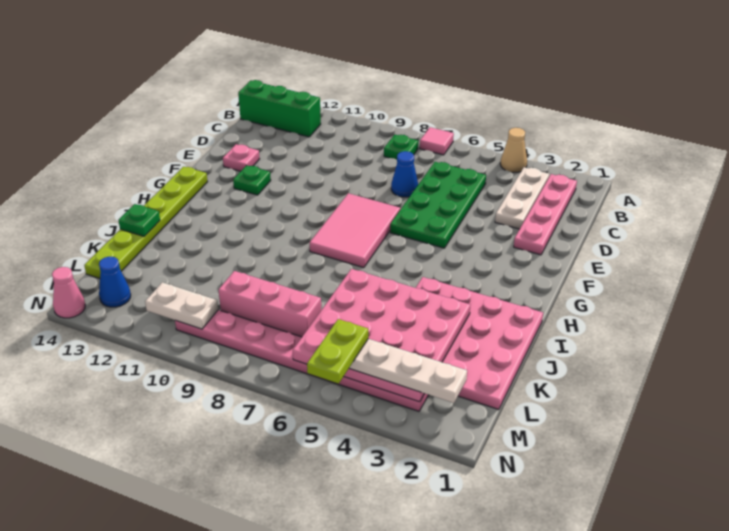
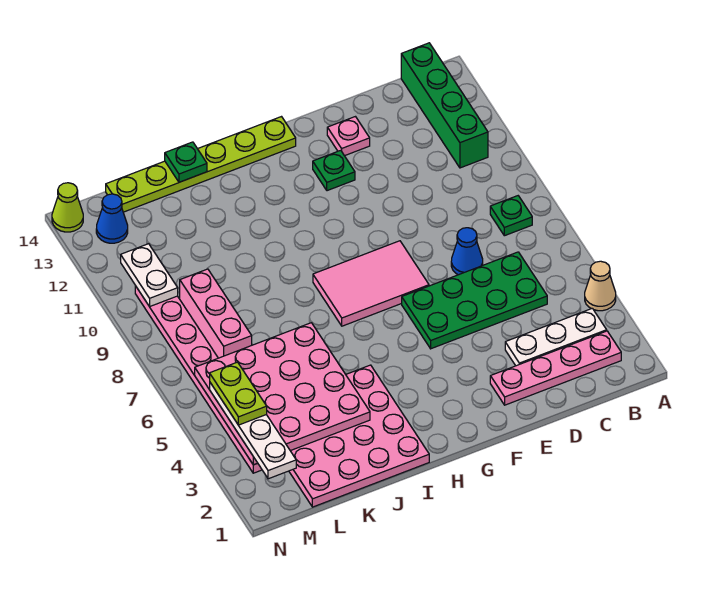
pink 1x1 tile [420,127,454,155] -> none
green 1x3 brick [238,80,321,137] -> green 1x4 brick [401,43,488,168]
lime 1x2 plate [307,319,368,384] -> lime 1x2 plate turned to [210,362,267,425]
pink 1x1 cone [52,267,85,318] -> lime 1x1 cone [52,183,83,232]

